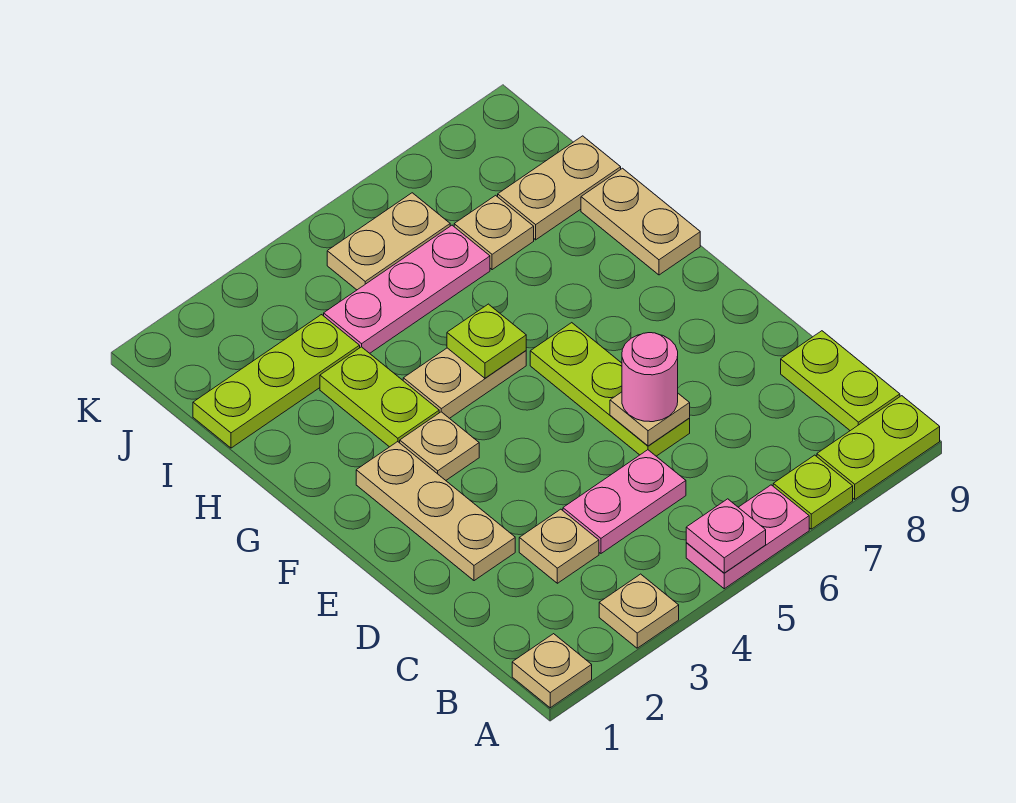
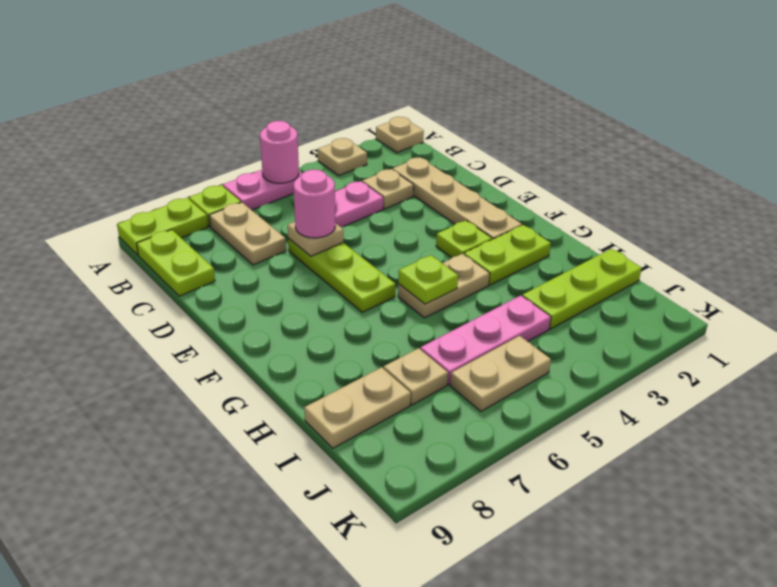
pink 1x1 plate [686,499,766,573] -> pink 1x1 round brick [260,121,299,183]
tan 1x3 plate [356,442,515,581] -> tan 1x4 plate [392,157,522,239]
tan 1x1 plate [400,412,479,480] -> lime 1x1 plate [436,220,492,258]
lime 1x2 plate [320,347,439,447] -> lime 1x2 plate turned to [464,225,551,285]
tan 1x2 plate [581,168,700,275] -> tan 1x2 plate moved to [209,202,286,265]

